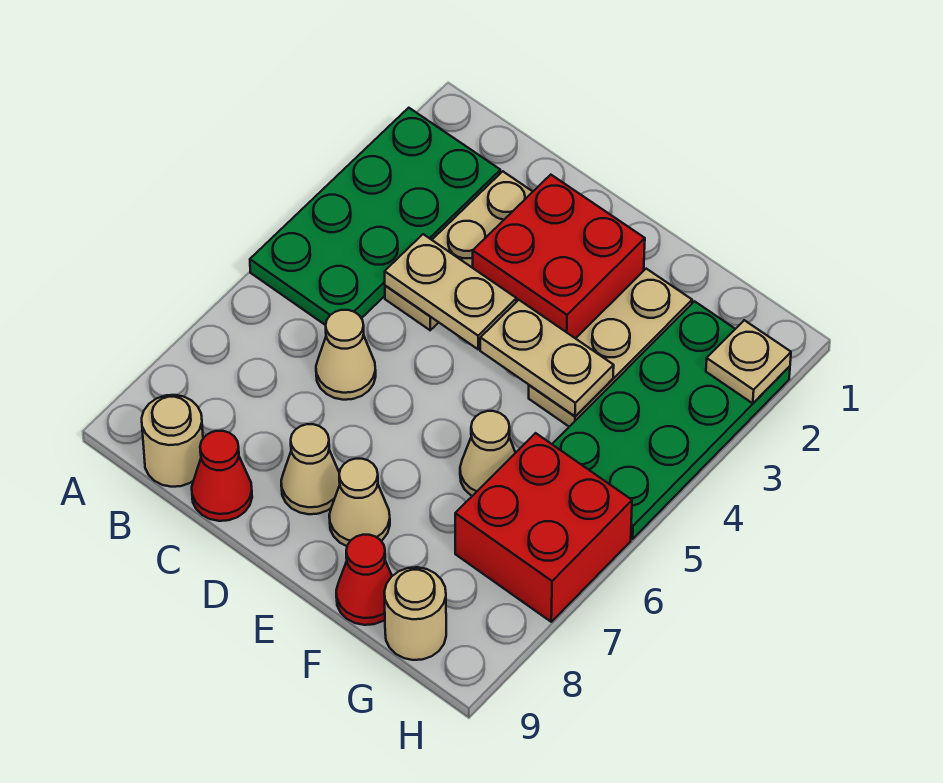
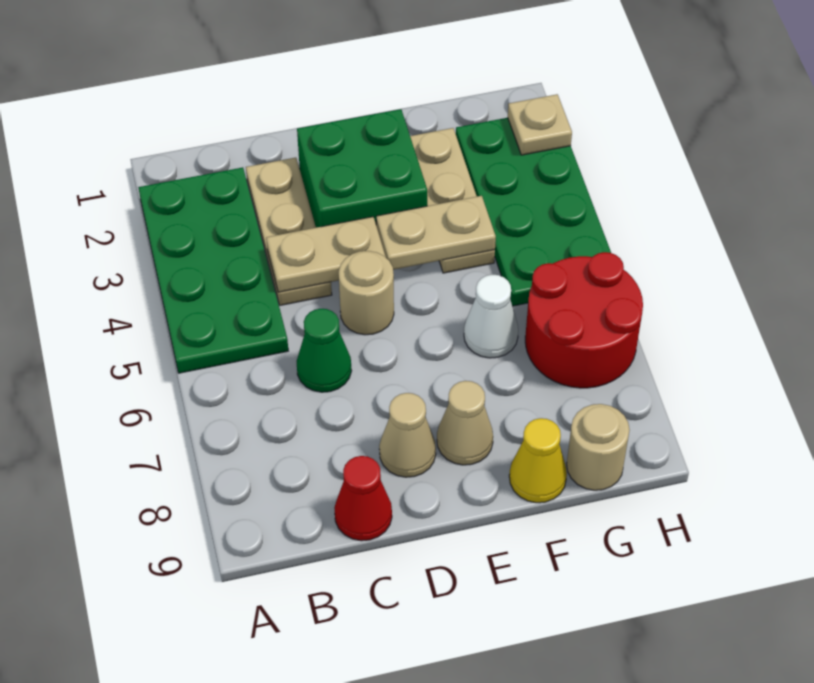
tan 1x1 round brick [142,395,203,487] -> tan 1x1 round brick moved to [339,251,394,335]
tan 1x1 cone [316,310,376,400] -> green 1x1 cone [297,309,352,392]
red 2x2 brick [473,175,645,339] -> green 2x2 brick [297,109,427,228]
tan 1x1 cone [460,411,515,496] -> white 1x1 cone [464,275,518,358]
red 1x1 cone [336,535,392,625] -> yellow 1x1 cone [509,418,567,503]
red 2x2 brick [455,433,632,622] -> red 2x2 round brick [525,252,643,388]

